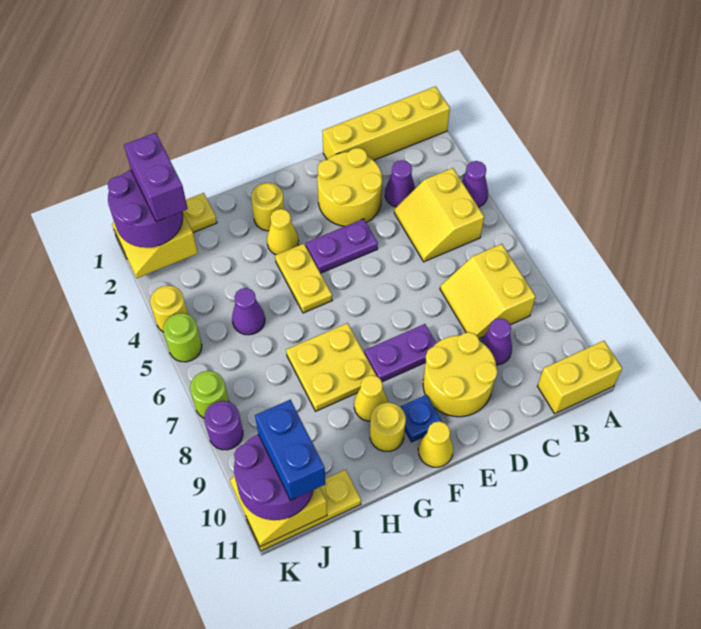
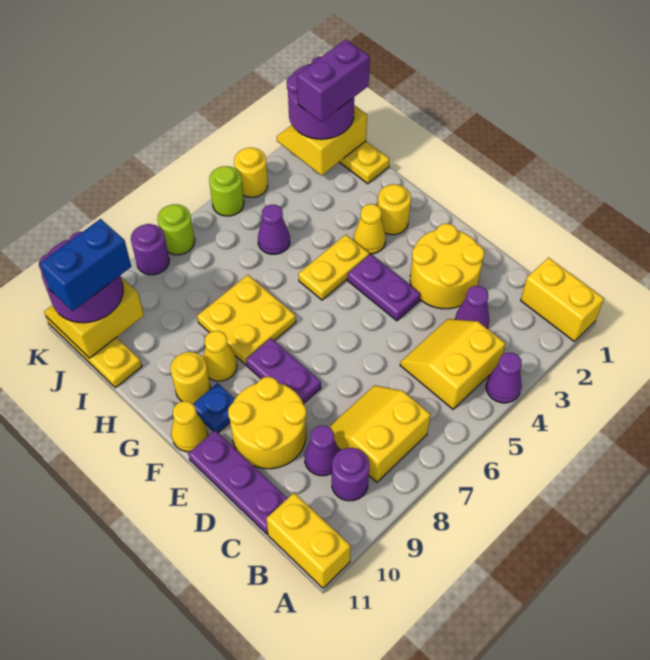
yellow 1x4 brick [322,86,450,160] -> yellow 1x2 brick [521,258,604,342]
none -> purple 1x1 round brick [332,448,369,501]
none -> purple 1x3 plate [188,430,288,534]

